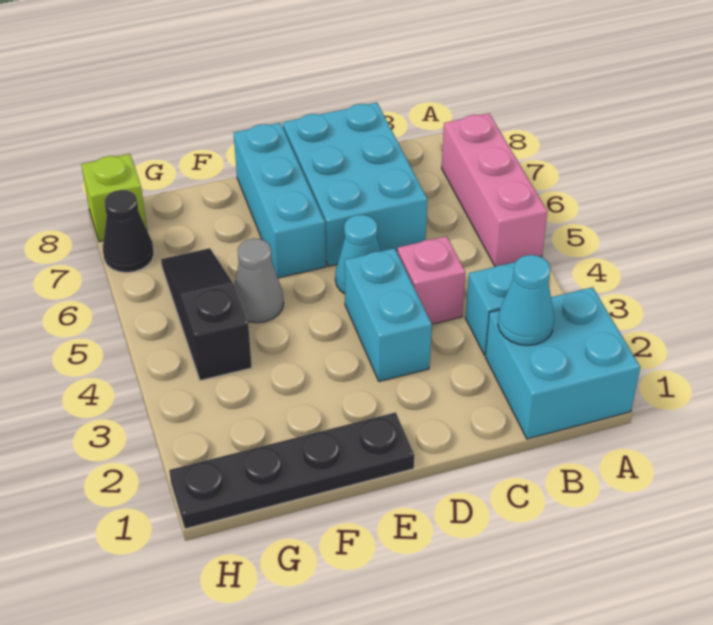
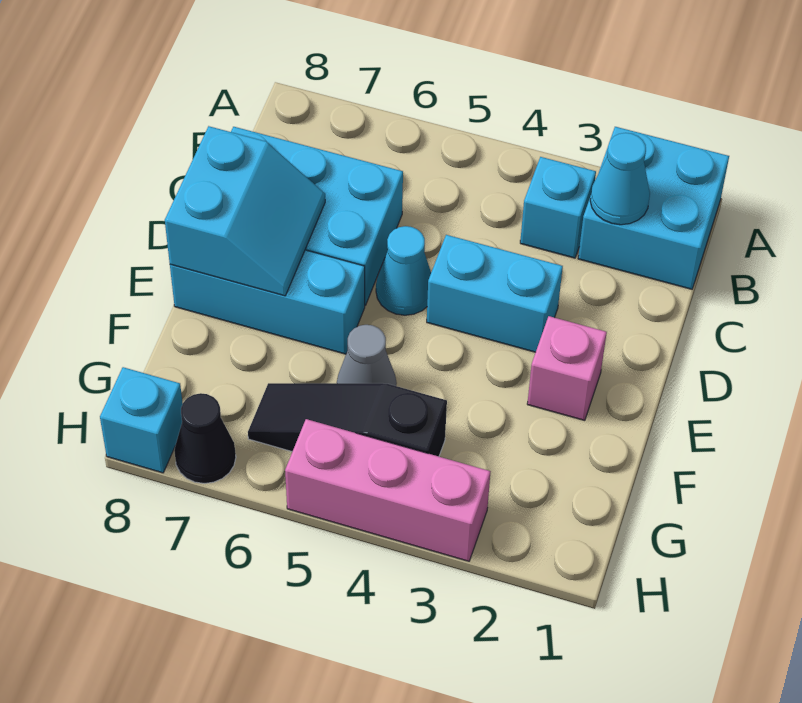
pink 1x3 brick [442,113,547,266] -> pink 1x3 brick moved to [285,419,491,561]
pink 1x1 brick [397,236,465,324] -> pink 1x1 brick moved to [527,316,607,421]
none -> cyan 2x2 slope [165,126,325,296]
black 1x4 plate [169,412,414,529] -> none
lime 1x1 brick [81,154,147,242] -> cyan 1x1 brick [100,367,183,473]

